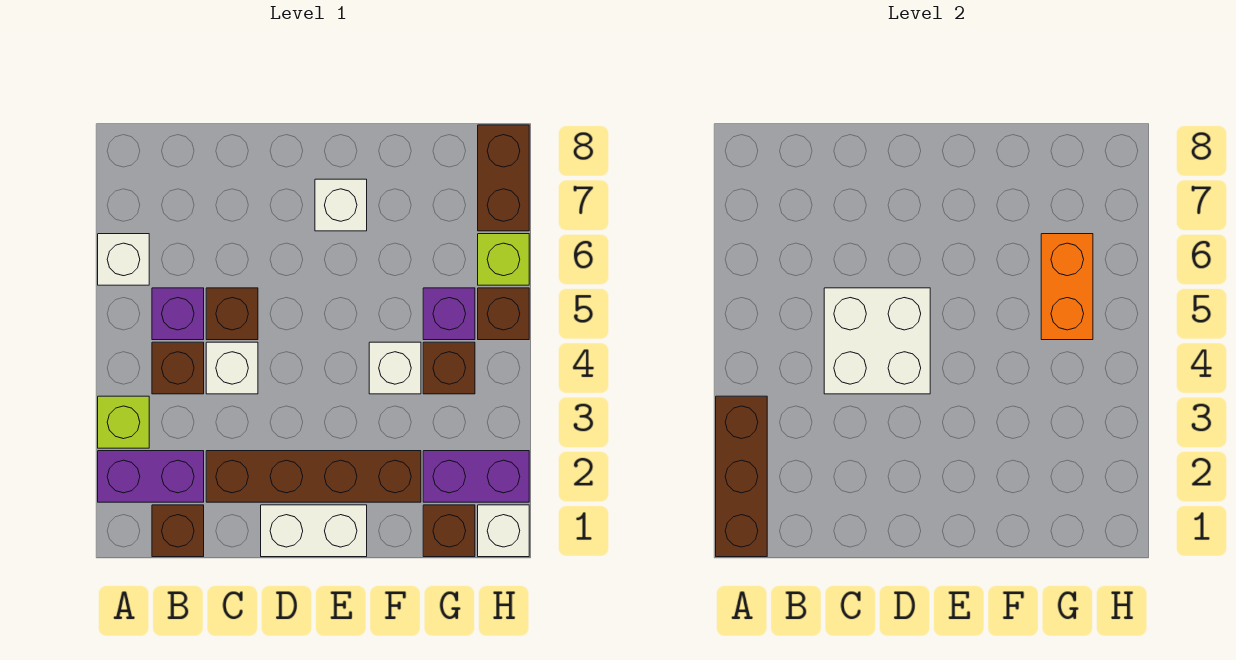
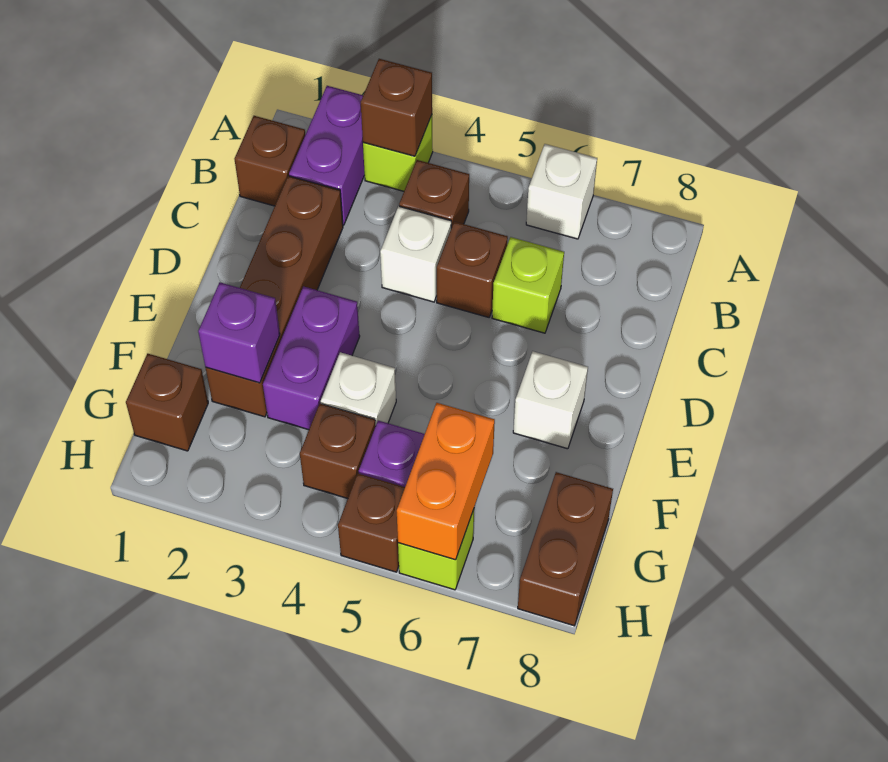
brown 1x3 brick [716,396,767,557] -> brown 1x1 brick [361,59,432,156]
purple 1x1 brick [152,288,204,340] -> purple 1x1 brick moved to [198,282,280,383]
white 2x2 brick [824,288,930,394] -> none
none -> lime 1x1 brick [492,237,564,333]
white 1x2 brick [261,505,367,557] -> none
purple 1x2 brick [423,451,529,502] -> purple 1x2 brick moved to [263,286,360,430]
orange 1x2 brick [1041,234,1093,340] -> orange 1x2 brick turned to [397,403,495,560]
white 1x1 brick [478,505,529,557] -> none
brown 1x2 brick [478,125,529,231] -> brown 1x2 brick turned to [518,472,613,626]

